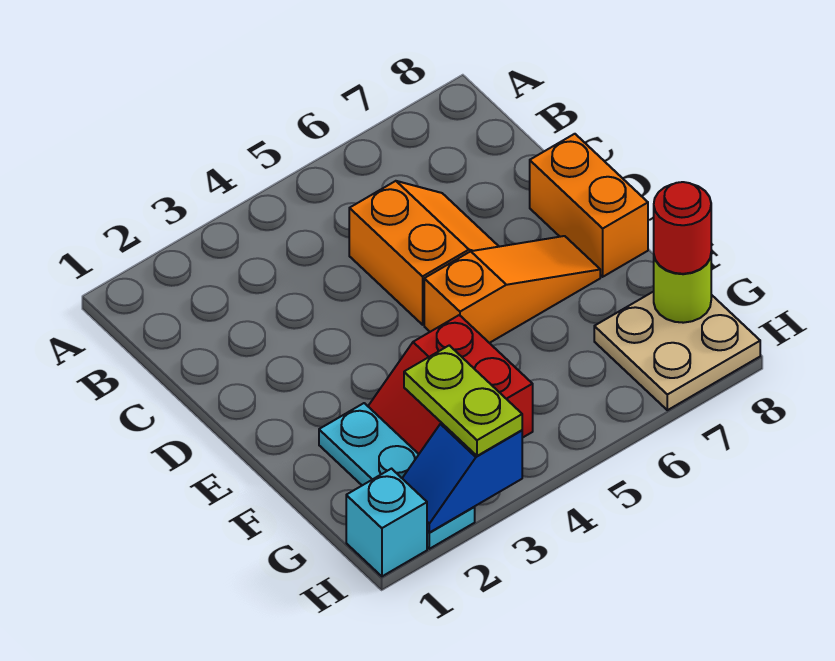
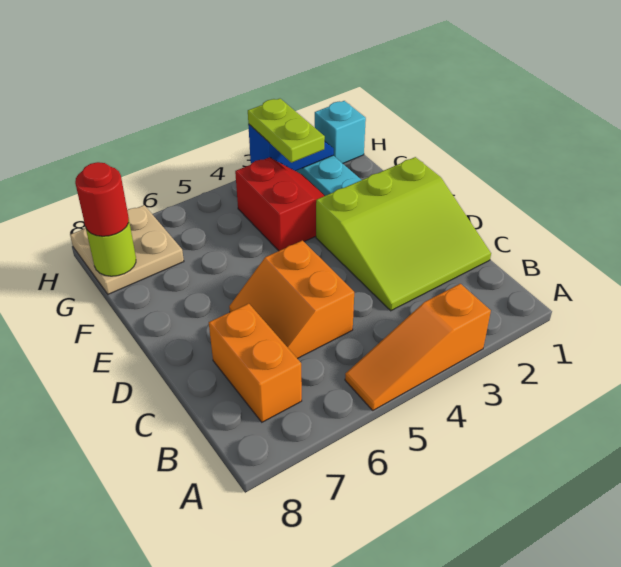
none -> lime 3x3 slope [316,157,491,311]
orange 1x2 brick [530,134,648,277] -> orange 1x2 brick moved to [209,304,302,422]
orange 1x3 slope [424,236,600,343] -> orange 1x3 slope moved to [345,284,491,410]

